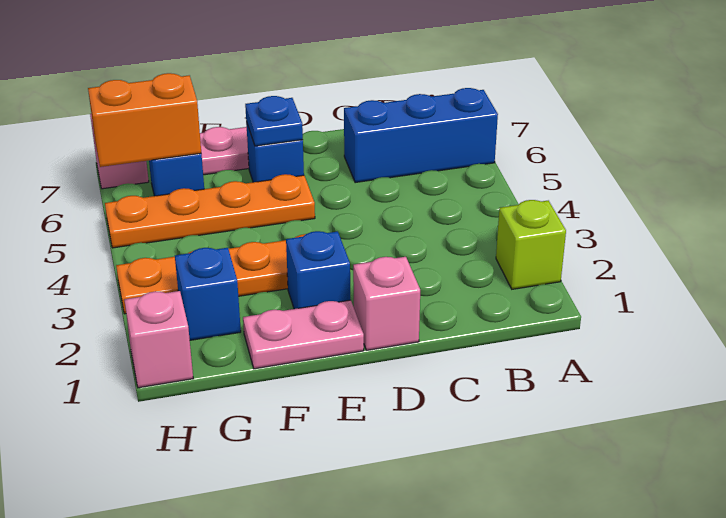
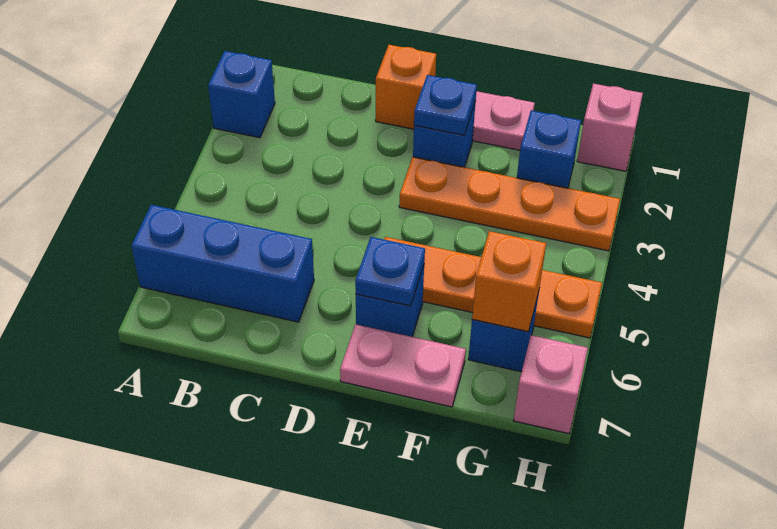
lime 1x1 brick [496,200,566,289] -> blue 1x1 brick [208,51,275,138]
pink 1x1 brick [353,257,420,350] -> orange 1x1 brick [376,45,436,129]
none -> blue 1x1 plate [414,75,477,135]
orange 1x2 brick [88,73,201,167] -> orange 1x1 brick [472,231,546,332]

